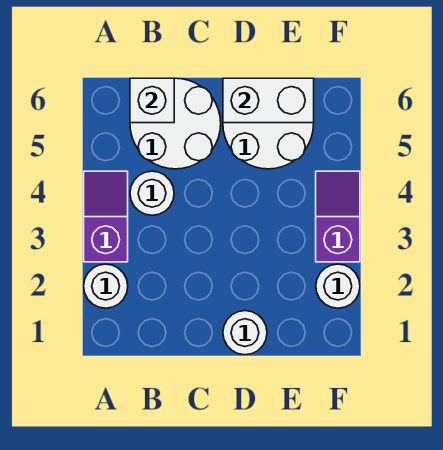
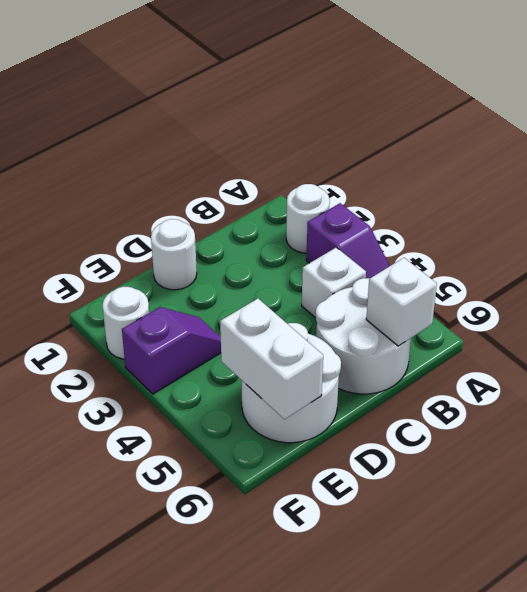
white 1x1 round brick [130,171,174,215] -> white 1x1 brick [302,247,366,318]
white 1x2 brick [223,78,314,123] -> white 1x2 brick turned to [220,299,323,419]
purple 1x2 slope [316,171,360,262] -> purple 1x2 slope turned to [122,307,221,394]

